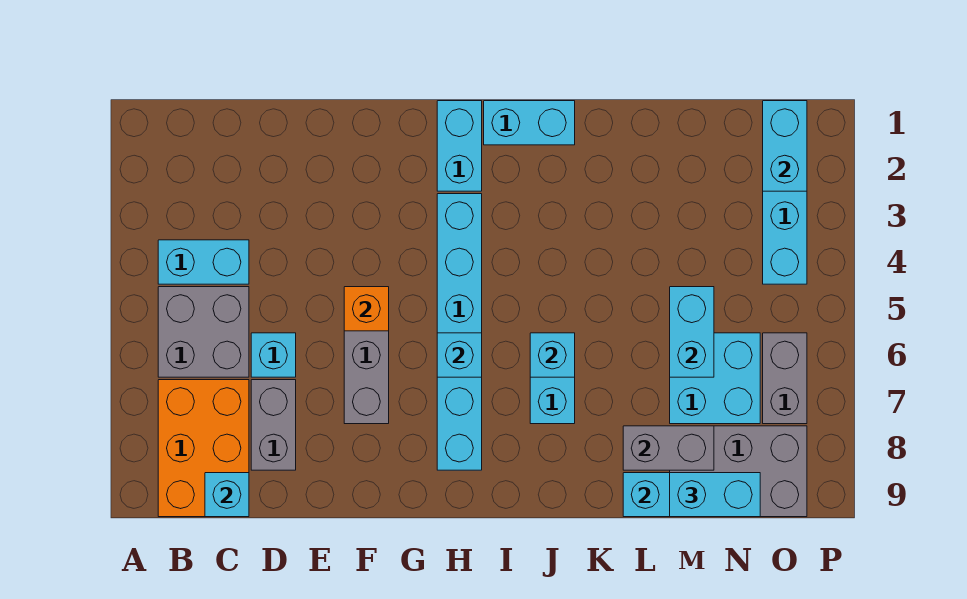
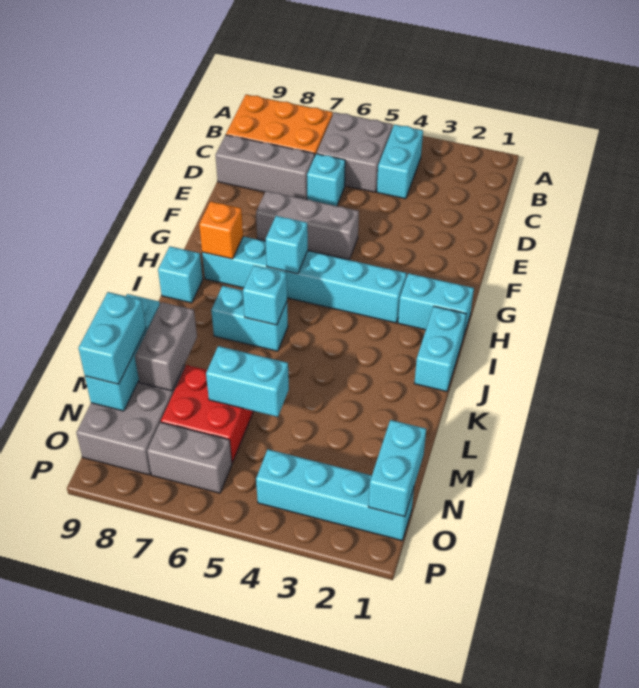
cyan 1x1 brick [205,473,249,517] -> cyan 1x1 brick moved to [158,246,203,303]
grey 1x2 brick [251,380,296,470] -> grey 1x3 brick [216,135,315,200]
orange 1x1 brick [344,287,389,331] -> orange 1x1 brick moved to [199,201,243,259]
cyan 2x2 brick [670,333,760,424] -> red 2x2 brick [161,365,253,463]
cyan 1x2 brick [763,101,807,191] -> cyan 1x2 brick turned to [369,420,426,517]

